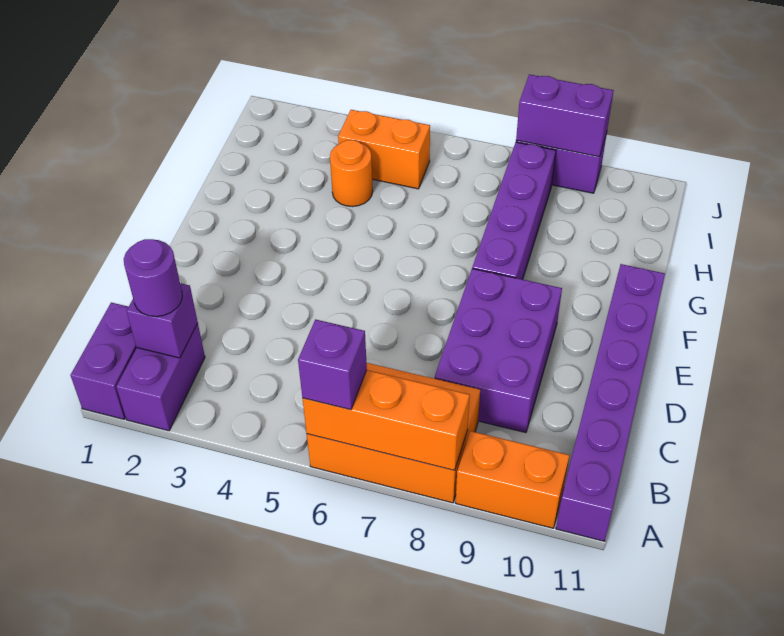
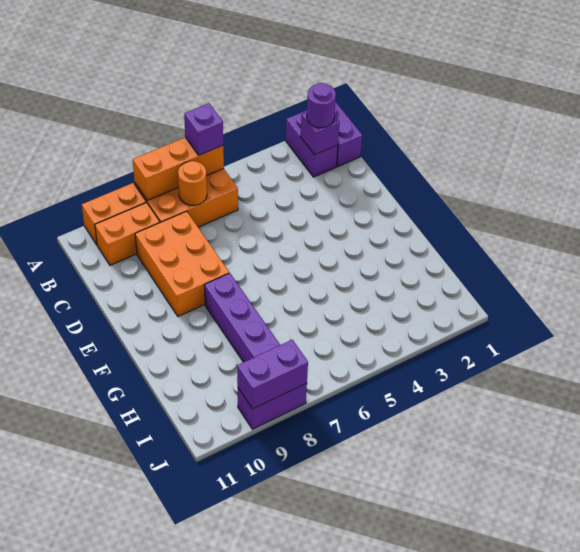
purple 1x6 brick [556,264,665,541] -> none
purple 2x3 brick [435,269,562,433] -> orange 2x3 brick [135,211,229,317]
orange 1x1 round brick [330,140,373,207] -> orange 1x1 round brick moved to [178,161,207,205]
orange 1x2 brick [338,110,430,189] -> orange 1x2 brick moved to [95,202,160,265]

